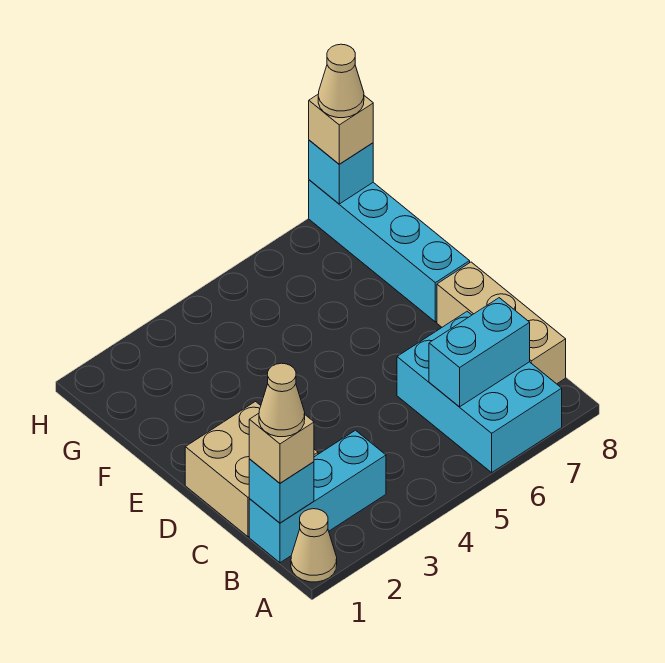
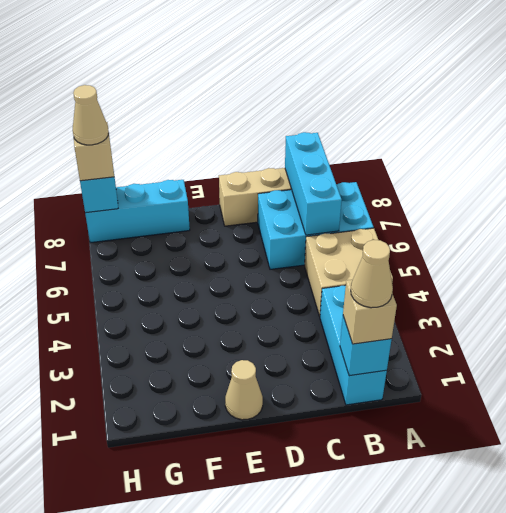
tan 1x1 cone [291,509,337,582] -> tan 1x1 cone moved to [225,360,263,420]
cyan 1x2 brick [429,298,530,407] -> cyan 1x3 brick [285,132,342,235]
tan 2x2 brick [185,402,318,537] -> tan 2x2 brick moved to [305,228,393,316]
cyan 1x4 brick [309,180,470,322] -> cyan 1x3 brick [85,180,190,243]

